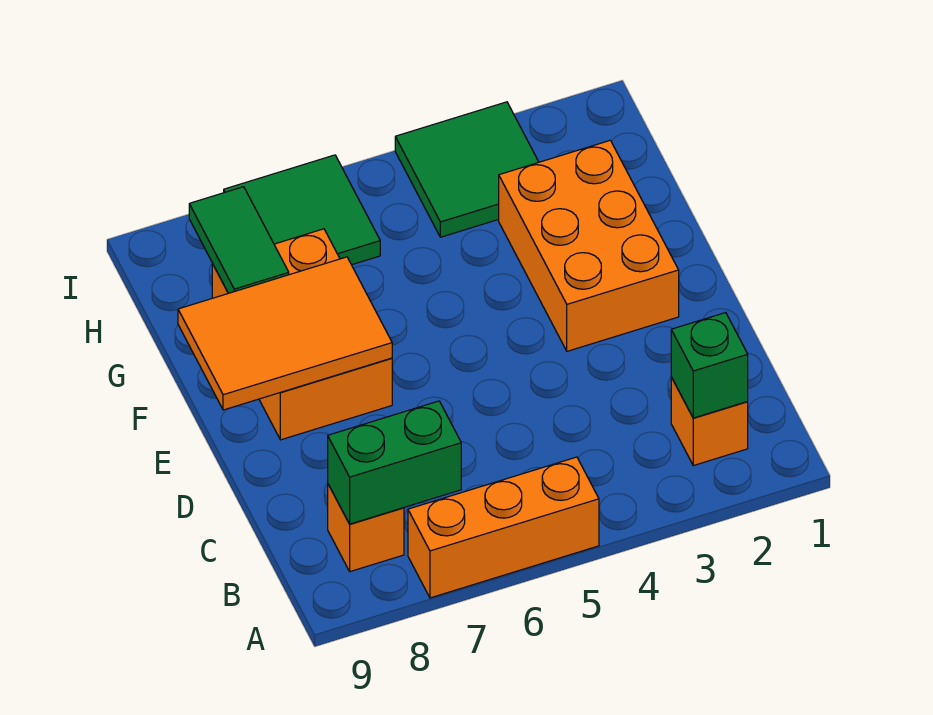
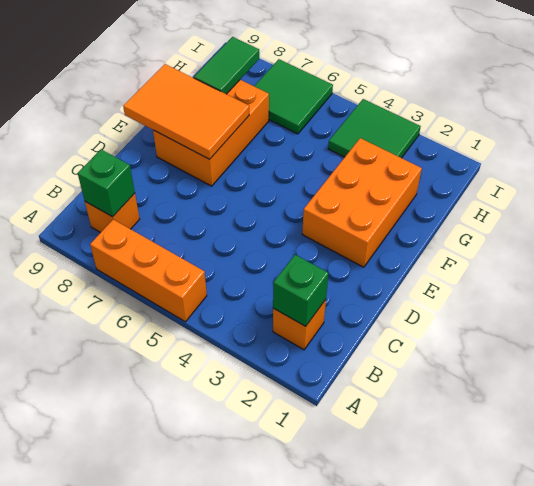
green 1x2 brick [328,401,461,524] -> green 1x1 brick [78,150,135,217]

